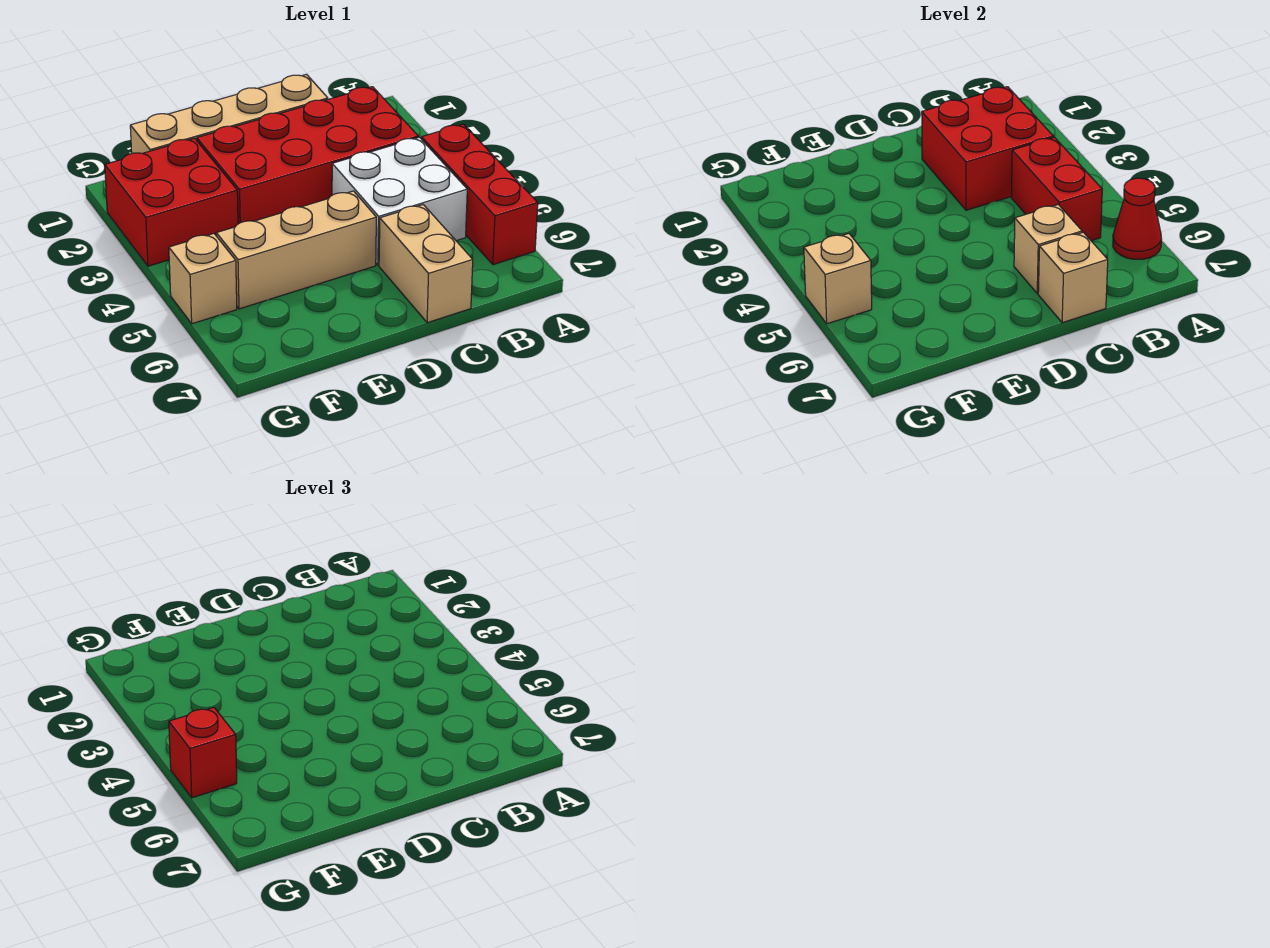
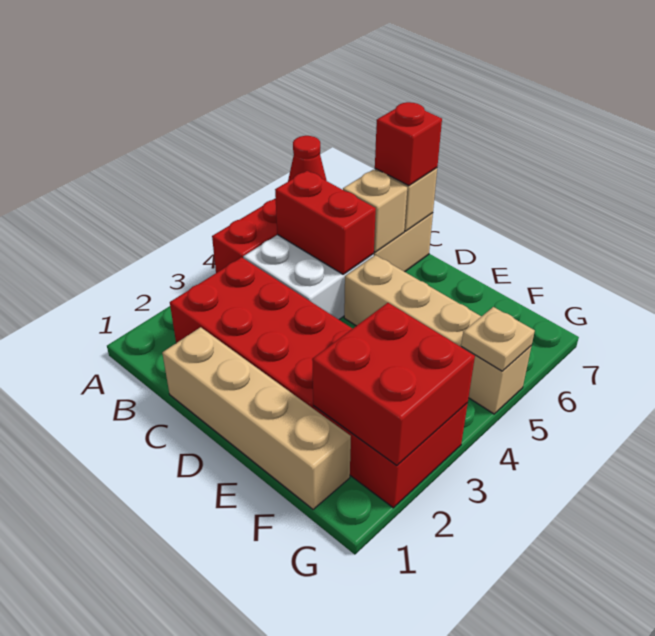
red 2x2 brick [922,87,1053,210] -> red 2x2 brick moved to [312,303,475,465]
red 1x2 brick [1011,137,1102,241] -> red 1x2 brick turned to [275,171,376,274]
tan 1x1 brick [804,234,872,324] -> tan 1x1 plate [461,307,535,371]
red 1x1 brick [169,708,237,798] -> red 1x1 brick moved to [375,102,442,186]

